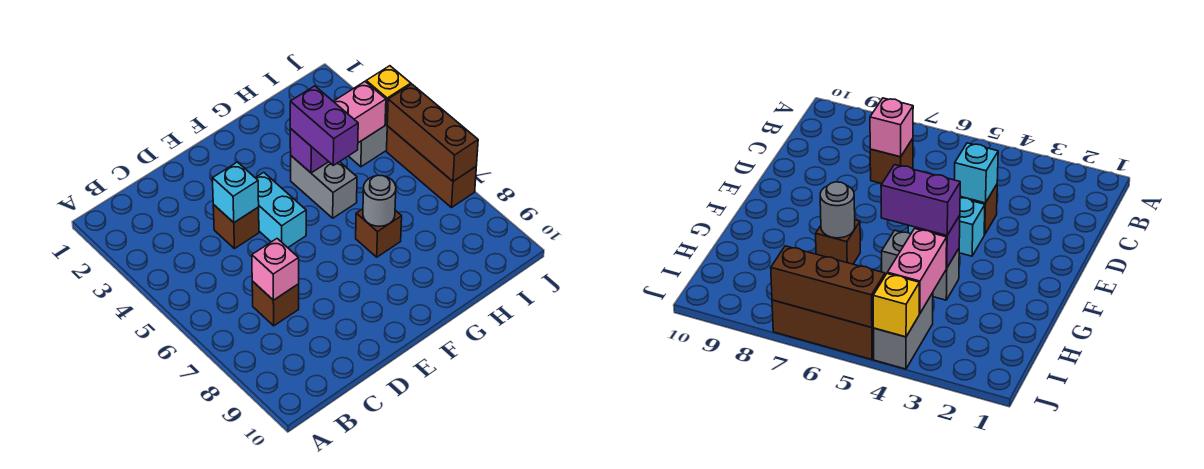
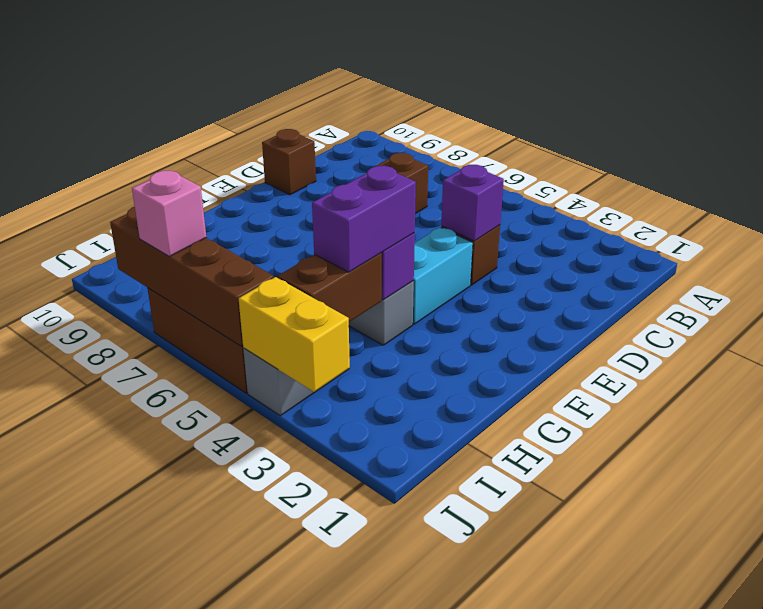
pink 1x1 brick [252,239,299,300] -> pink 1x1 brick moved to [132,171,206,257]
cyan 1x1 brick [212,162,259,222] -> purple 1x1 brick [441,165,504,241]
cyan 1x2 brick [256,172,306,248] -> cyan 1x2 brick turned to [413,227,473,324]
purple 1x2 brick [290,86,358,165] -> purple 1x2 brick turned to [312,166,416,272]
brown 1x1 brick [356,209,402,257] -> brown 1x1 brick moved to [262,129,316,195]
grey 1x1 round brick [363,175,396,226] -> none
pink 1x2 brick [333,82,386,143] -> brown 1x2 brick [277,253,382,322]
yellow 1x1 brick [366,66,411,125] -> yellow 1x2 brick [239,277,350,392]
brown 1x3 brick [387,84,478,181] -> brown 1x4 brick [110,207,274,346]

